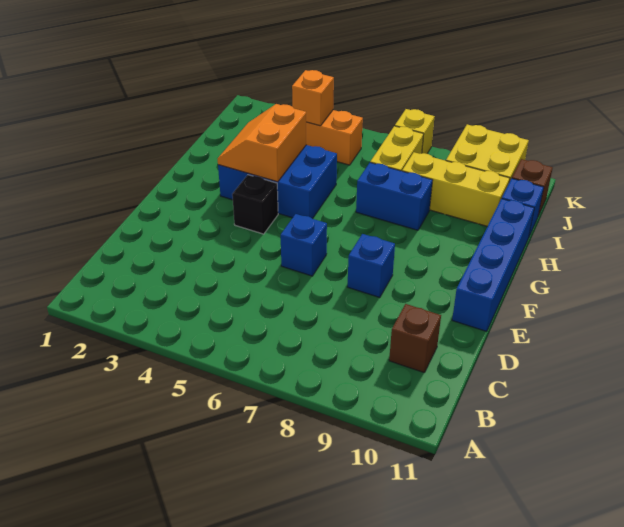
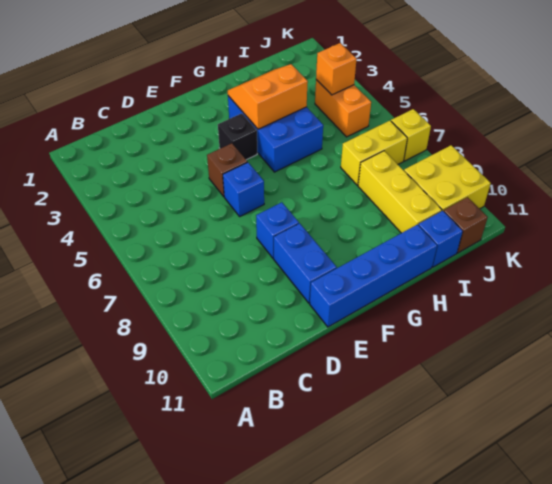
brown 1x1 brick [389,304,441,373] -> brown 1x1 brick moved to [207,143,247,197]
blue 1x2 brick [356,163,433,230] -> blue 1x2 brick moved to [274,223,337,303]

